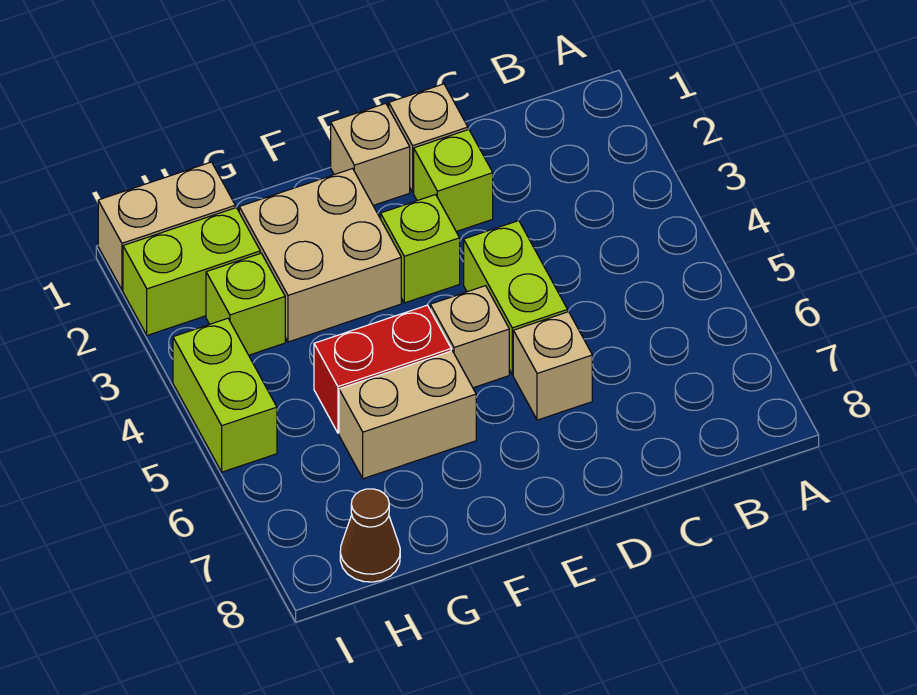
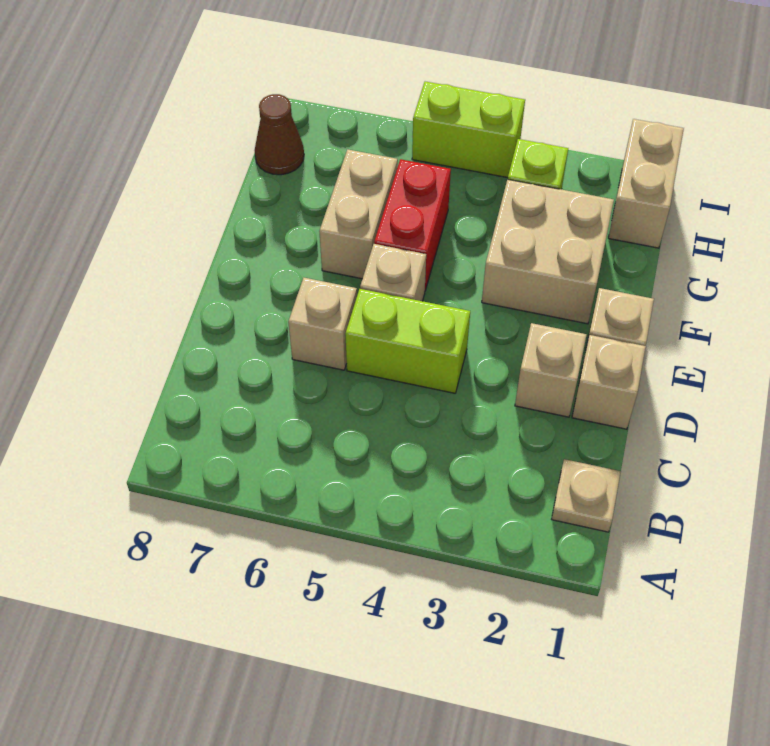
none -> tan 1x1 plate [552,459,621,532]
lime 1x1 brick [414,129,493,232] -> tan 1x1 brick [515,323,586,417]
lime 1x1 brick [381,195,460,303] -> none
lime 1x2 brick [123,208,260,335] -> none

